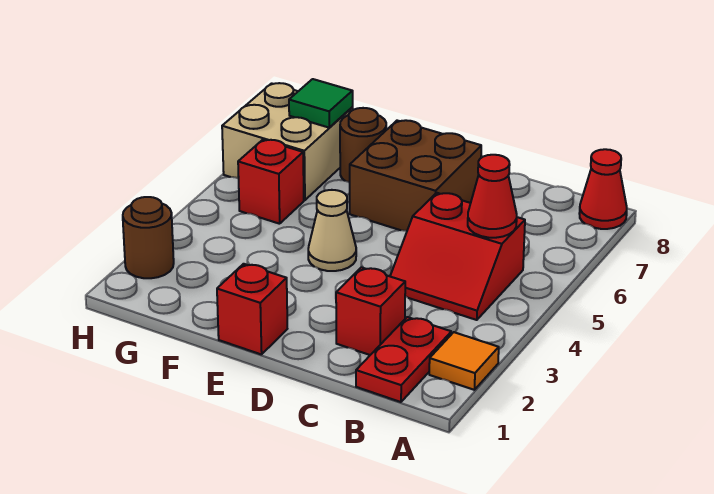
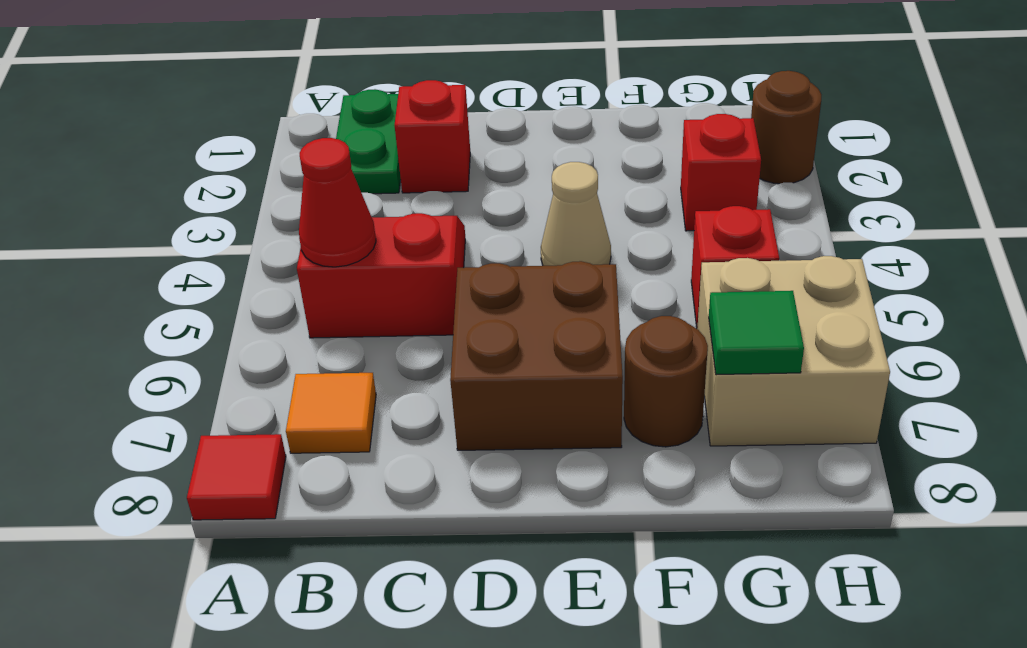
orange 1x1 tile [429,332,499,390] -> orange 1x1 tile moved to [286,373,376,453]
red 1x1 cone [579,149,627,229] -> red 1x1 tile [187,434,286,520]
red 1x2 plate [356,317,451,402] -> green 1x2 plate [336,89,401,194]
red 1x1 brick [217,264,287,355] -> red 1x1 brick moved to [681,114,761,231]

